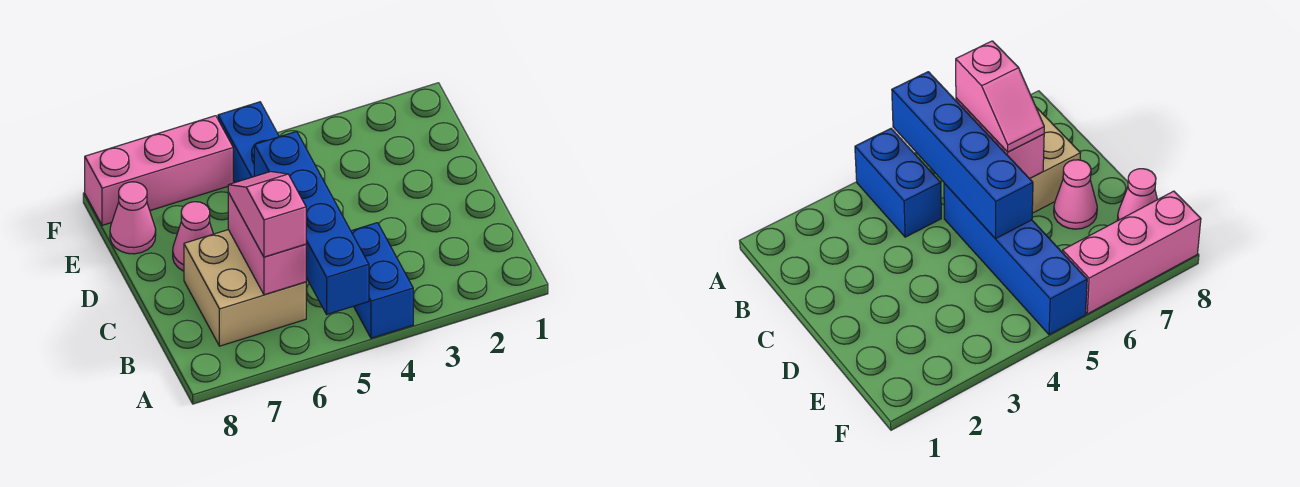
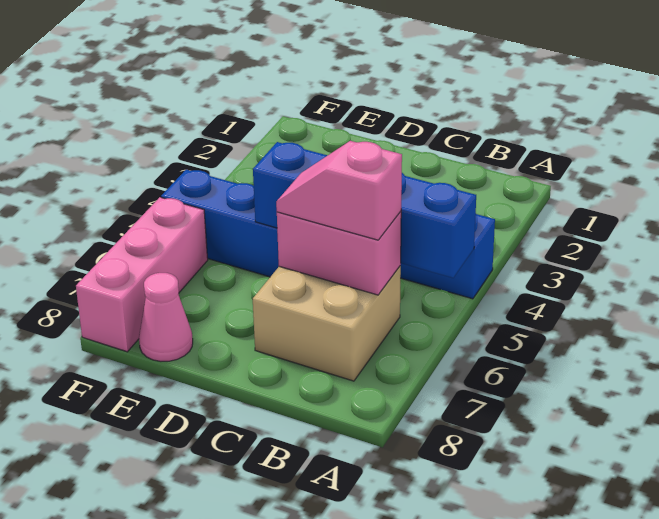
pink 1x1 cone [173,202,213,271] -> none

